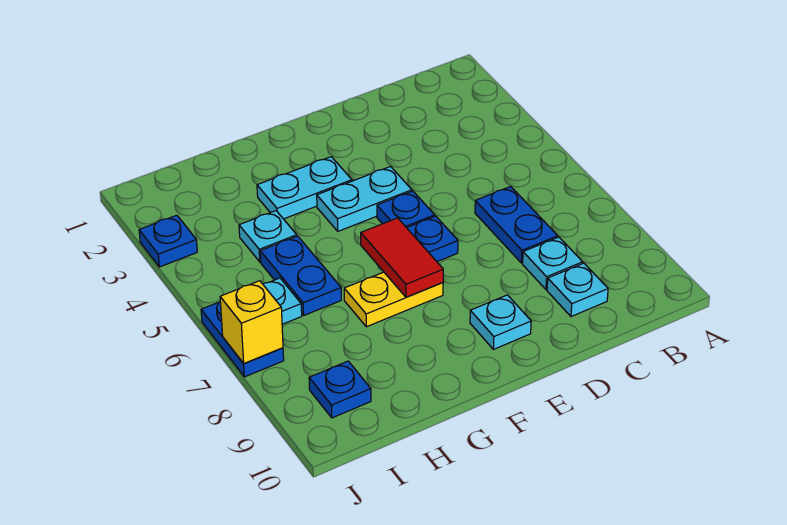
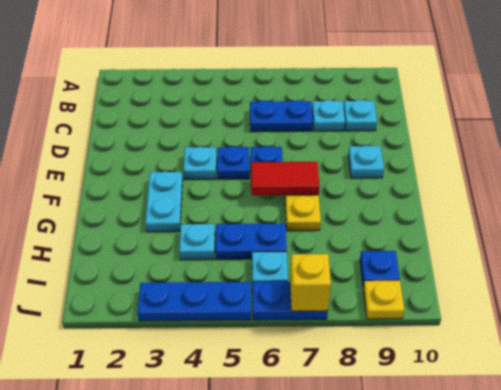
cyan 1x2 plate [317,167,412,231] -> cyan 1x1 plate [184,147,216,179]
blue 1x1 plate [139,215,197,267] -> blue 1x3 plate [138,282,251,321]
none -> yellow 1x1 plate [363,281,404,319]

